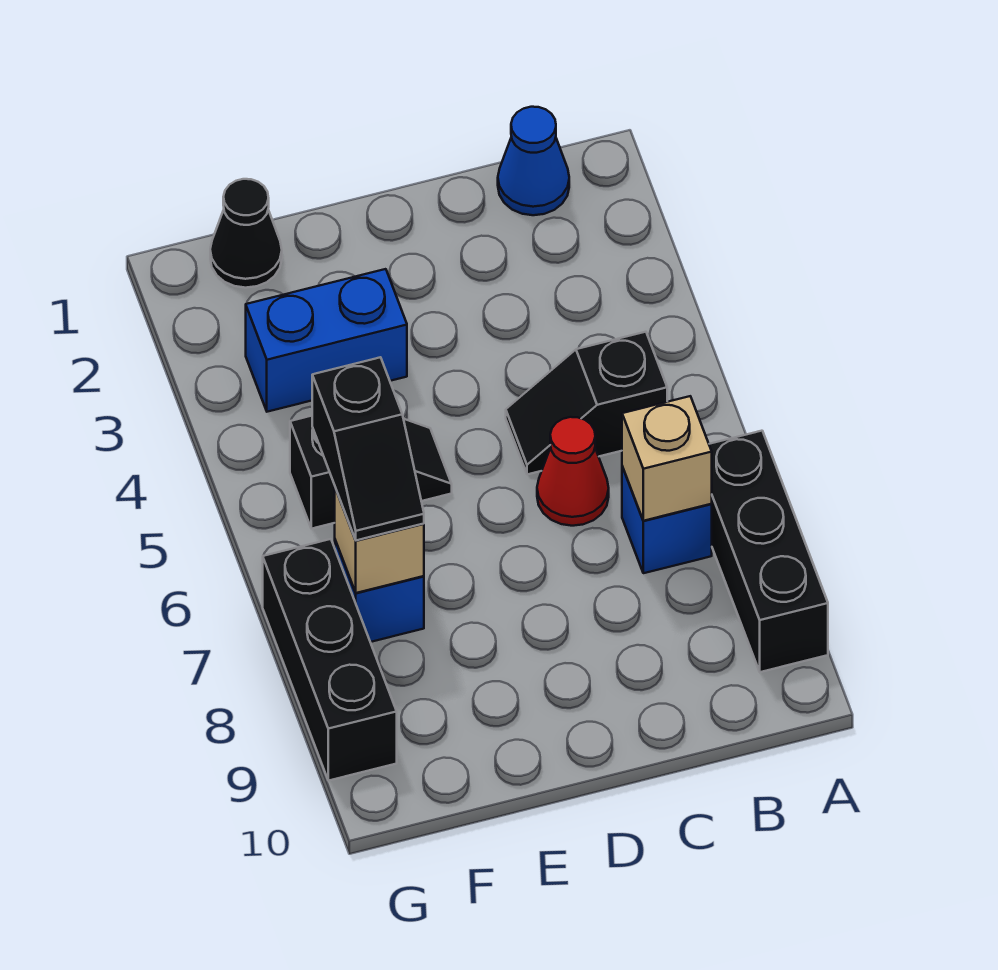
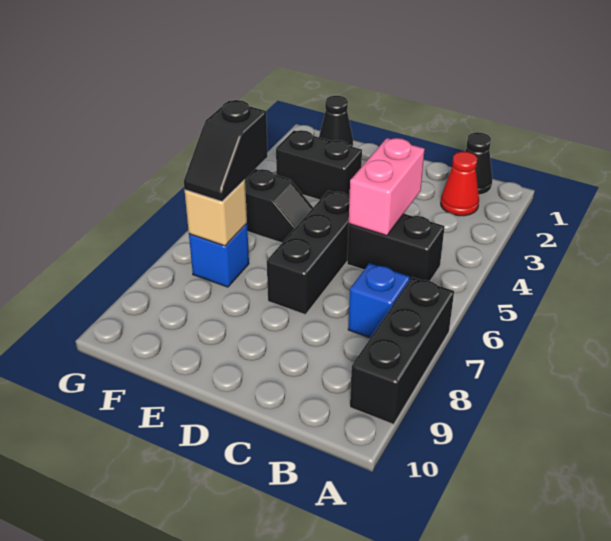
blue 1x1 cone [498,107,569,215] -> black 1x1 cone [465,132,492,195]
black 1x2 slope [506,332,667,474] -> black 1x2 brick [347,214,445,281]
tan 1x1 brick [622,396,712,521] -> none
none -> pink 1x2 brick [349,138,425,235]
red 1x1 cone [537,417,609,526] -> red 1x1 cone moved to [441,151,479,216]
blue 1x2 brick [246,269,407,412] -> black 1x2 brick [276,130,362,200]
black 1x3 brick [263,539,397,781] -> black 1x3 brick moved to [267,191,350,315]

